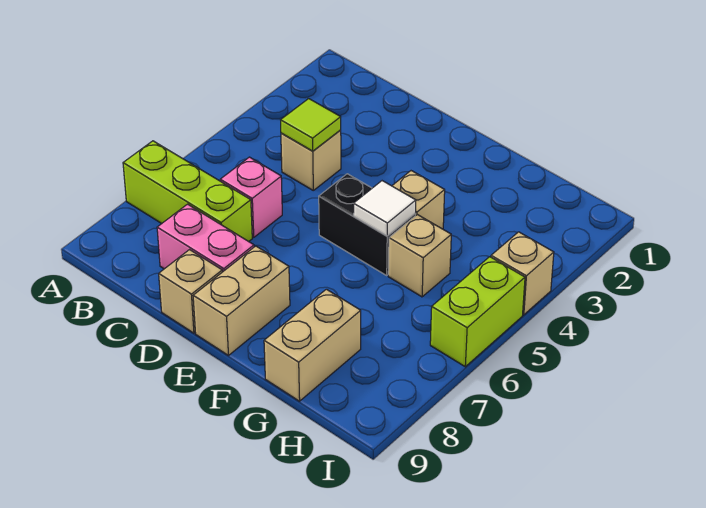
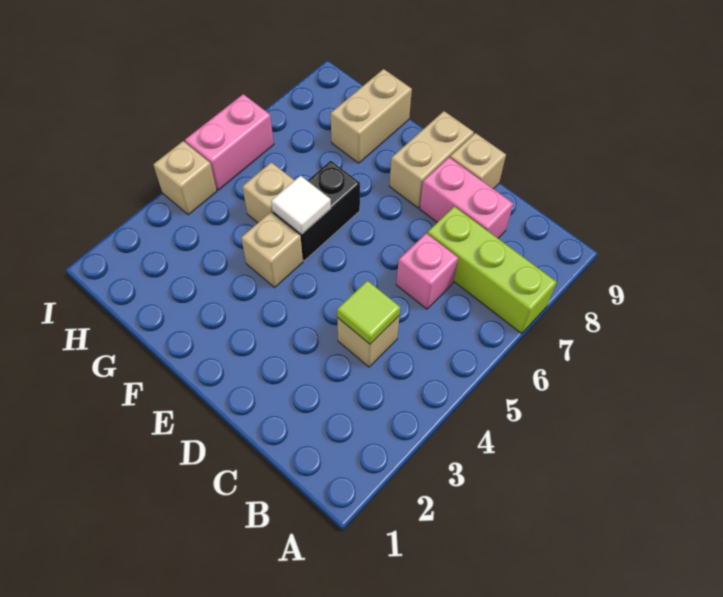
black 1x2 brick [319,174,415,275] -> black 1x2 brick turned to [273,161,360,261]
lime 1x2 brick [430,257,525,367] -> pink 1x2 brick [185,94,274,190]

